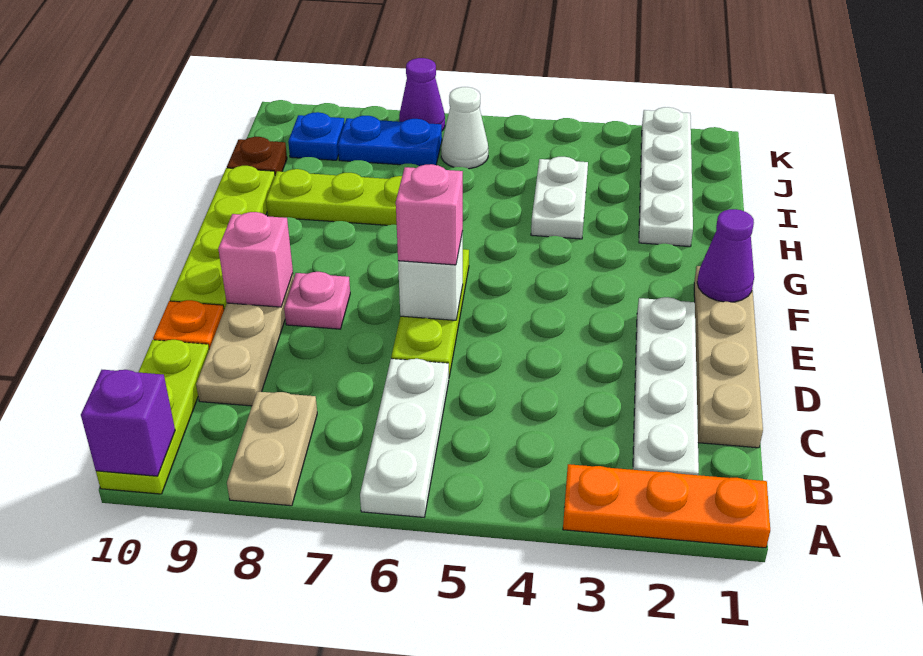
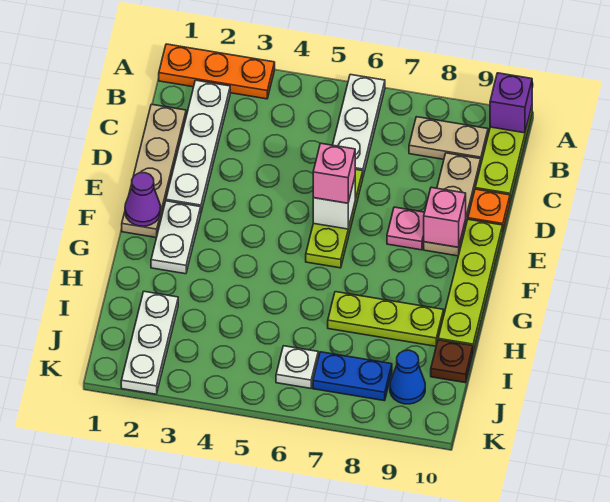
tan 1x2 plate [227,391,317,506] -> tan 1x2 plate turned to [409,117,488,162]
white 1x4 plate [639,107,693,247] -> white 1x3 plate [121,291,178,394]
white 1x2 plate [531,157,588,239] -> white 1x2 plate moved to [151,201,201,274]
white 1x1 cone [441,87,488,169] -> white 1x1 plate [276,346,318,388]
blue 1x1 plate [288,112,345,160] -> blue 1x1 cone [390,350,425,404]
purple 1x1 cone [399,58,445,131] -> none

